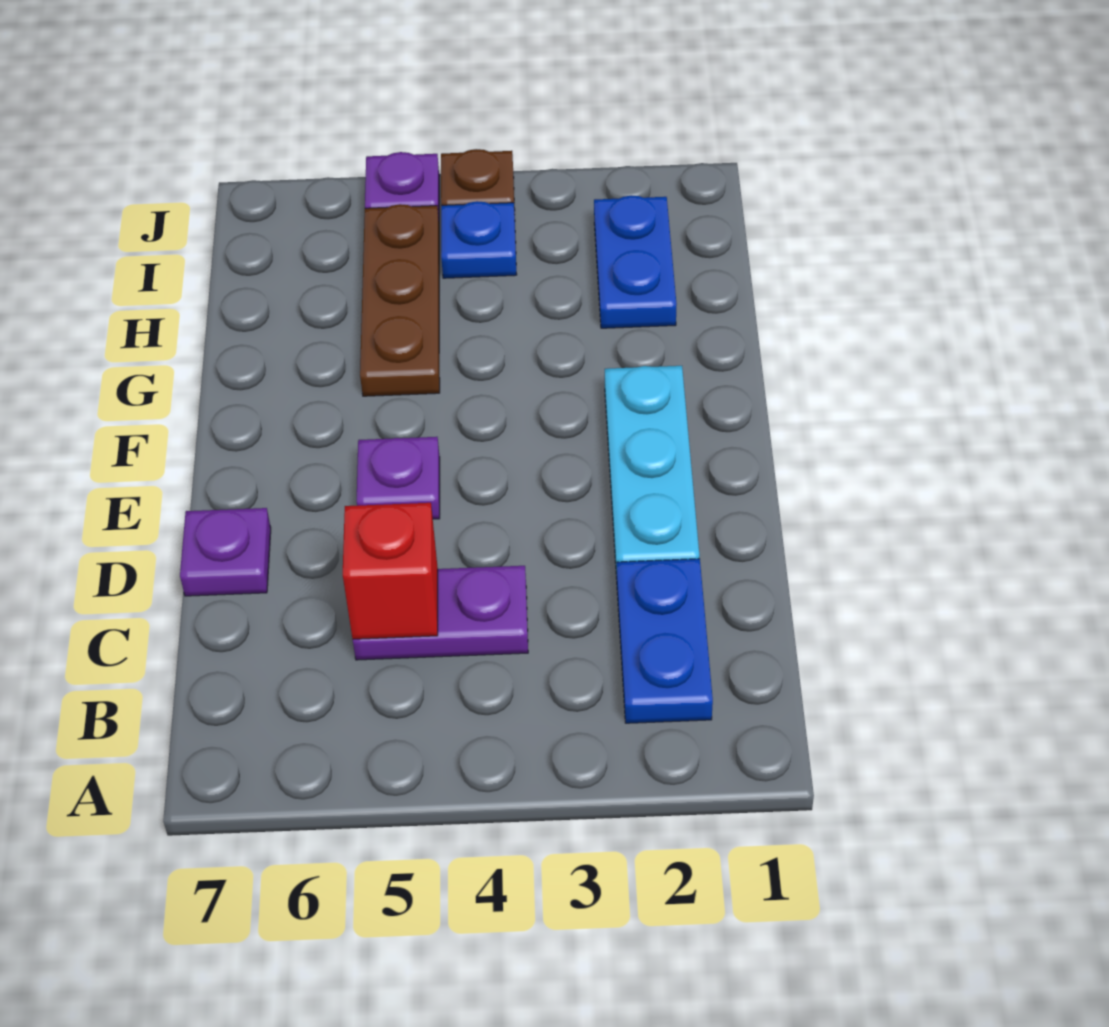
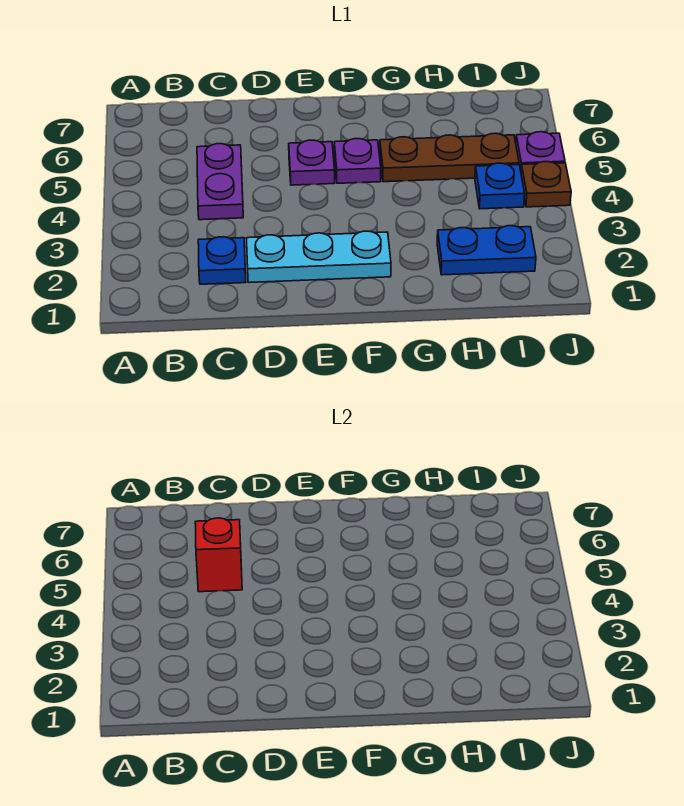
blue 1x2 plate [617,559,713,723] -> blue 1x1 plate [198,237,246,284]
purple 1x1 plate [180,508,271,596] -> purple 1x1 plate moved to [334,139,381,183]

